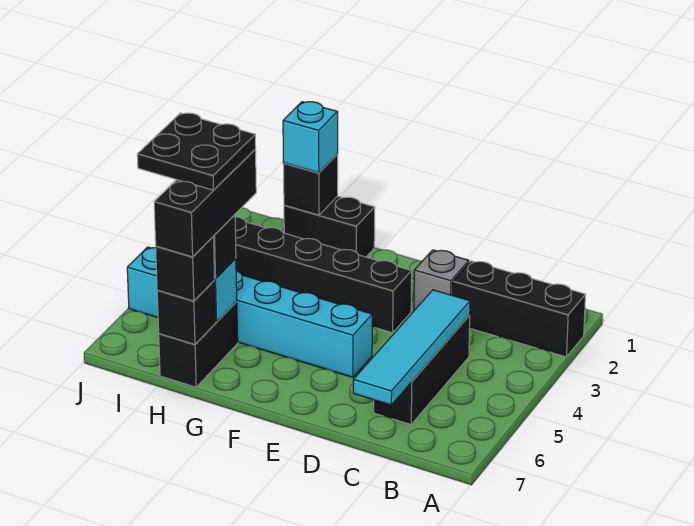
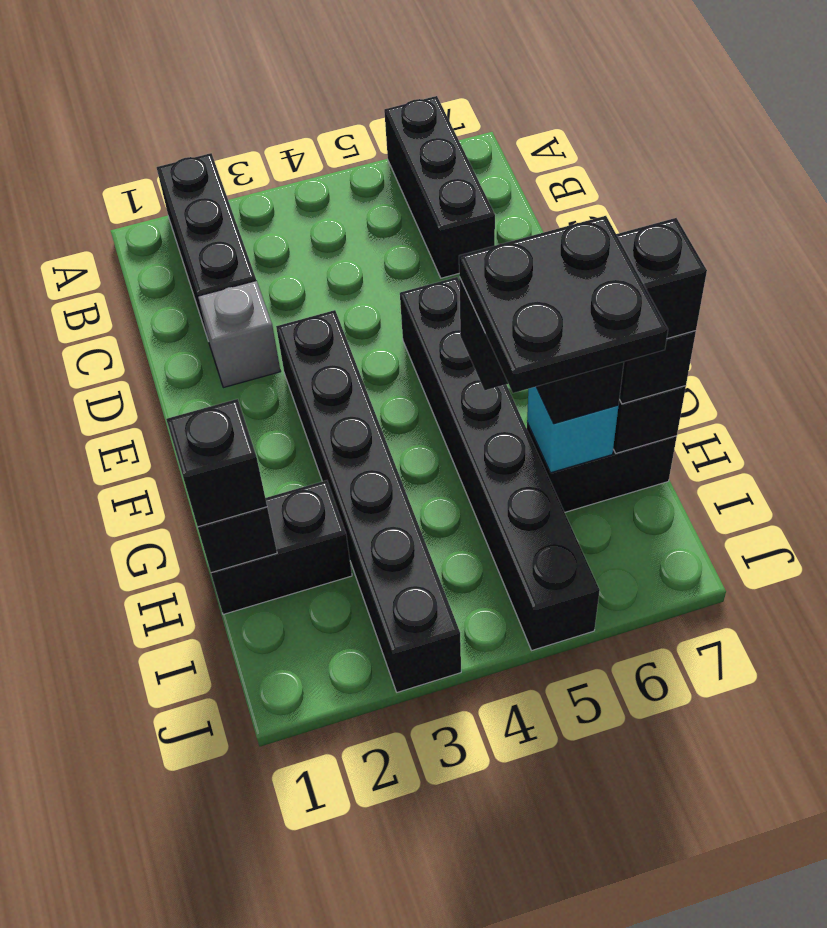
black 1x3 brick [374,315,470,425] -> black 1x3 brick turned to [384,96,495,278]
cyan 1x4 tile [353,290,470,405] -> none
cyan 1x6 brick [127,247,372,377] -> black 1x6 brick [400,277,600,650]
black 1x2 brick [284,196,375,257] -> black 1x2 brick turned to [211,480,352,614]
cyan 1x1 brick [283,102,338,173] -> black 1x1 brick [166,399,267,527]

